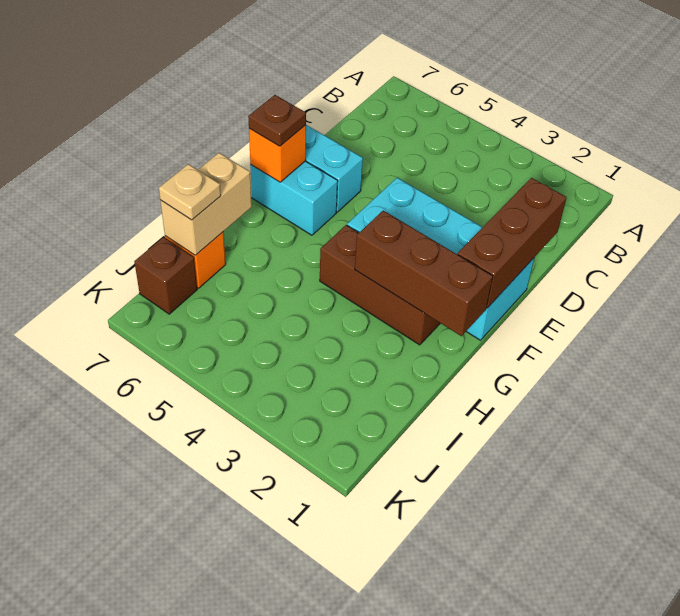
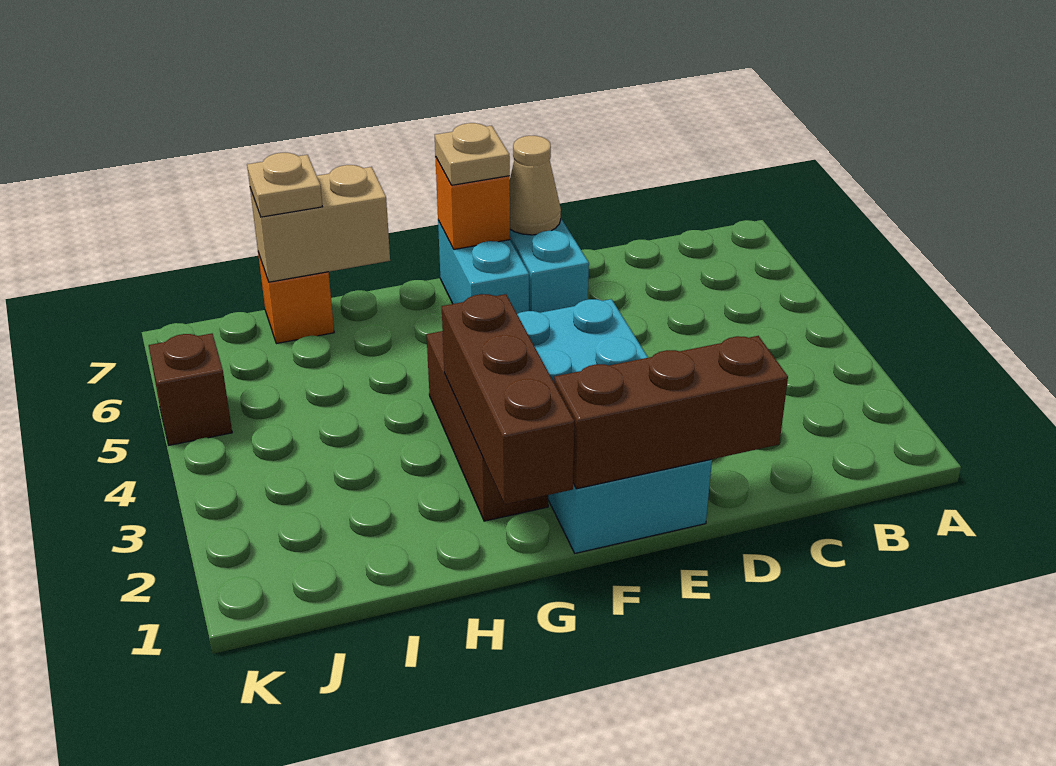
none -> tan 1x1 cone [510,136,561,235]
brown 1x1 plate [248,95,306,146] -> tan 1x1 plate [435,123,510,185]
brown 1x1 brick [134,237,197,314] -> brown 1x1 brick moved to [149,334,232,445]

